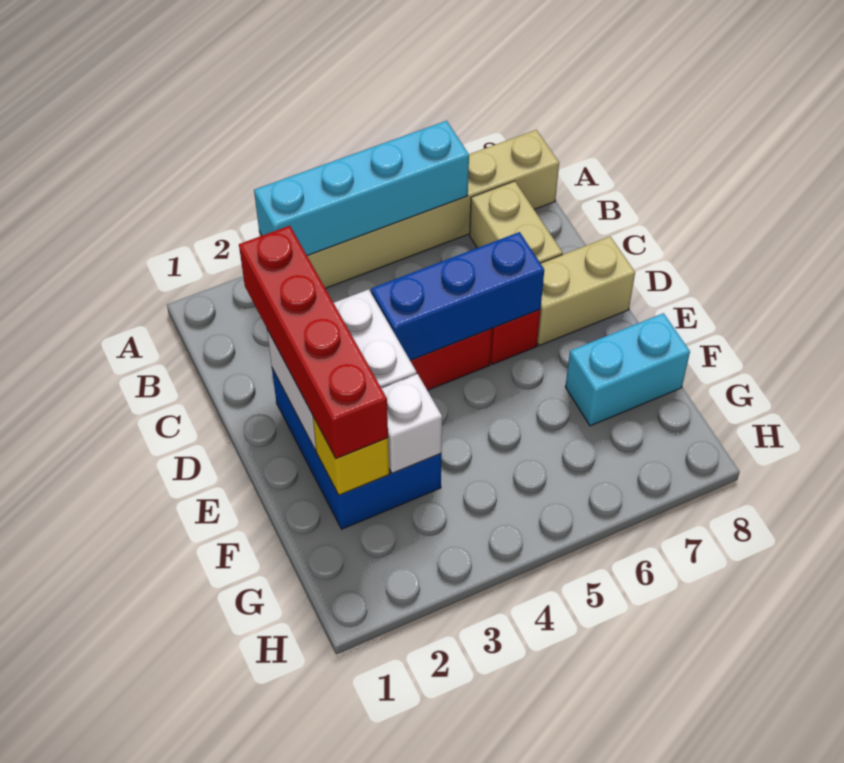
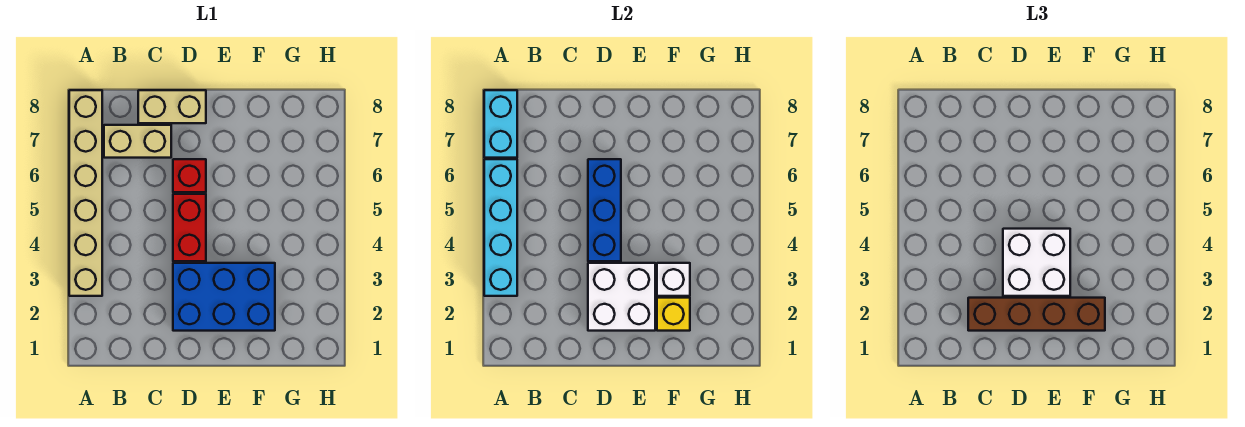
red 1x4 brick [239,226,388,458] -> brown 1x4 brick [968,298,1105,331]
none -> white 2x2 brick [1003,229,1070,296]
tan 1x2 brick [537,237,635,346] -> tan 1x2 brick turned to [138,90,206,123]
cyan 1x2 brick [565,313,690,426] -> cyan 1x2 brick moved to [484,90,517,158]

